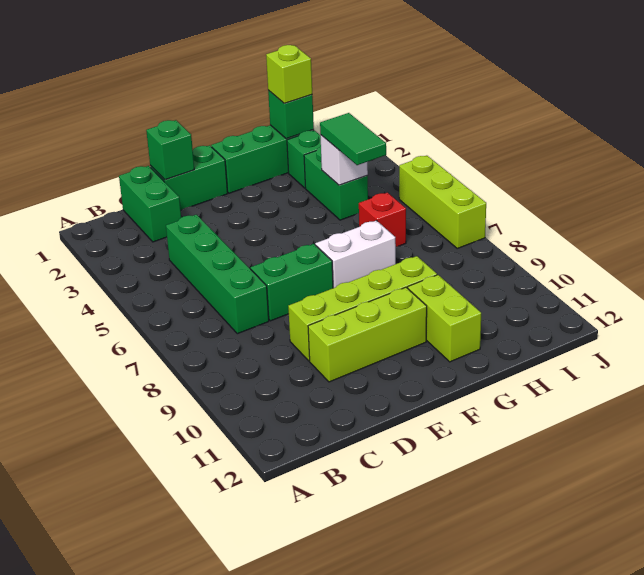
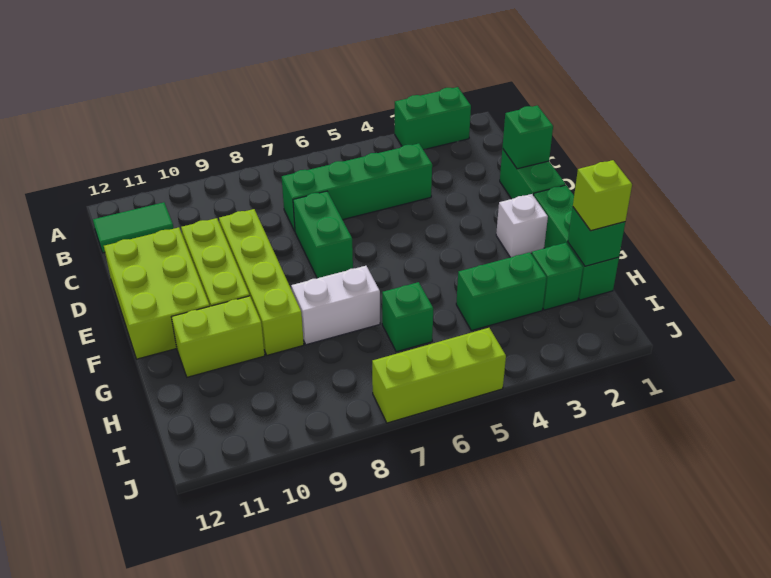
green 1x2 brick [119,166,181,242] -> green 1x2 brick moved to [395,87,471,150]
none -> lime 2x3 brick [104,227,210,359]
white 1x2 brick [315,221,396,288] -> white 1x2 brick turned to [291,266,380,345]
white 1x1 brick [320,135,368,185] -> white 1x1 brick moved to [496,194,548,257]
green 1x2 tile [320,113,386,165] -> green 1x2 tile moved to [93,202,174,253]
red 1x1 brick [359,193,406,247] -> green 1x1 brick [382,282,433,352]

